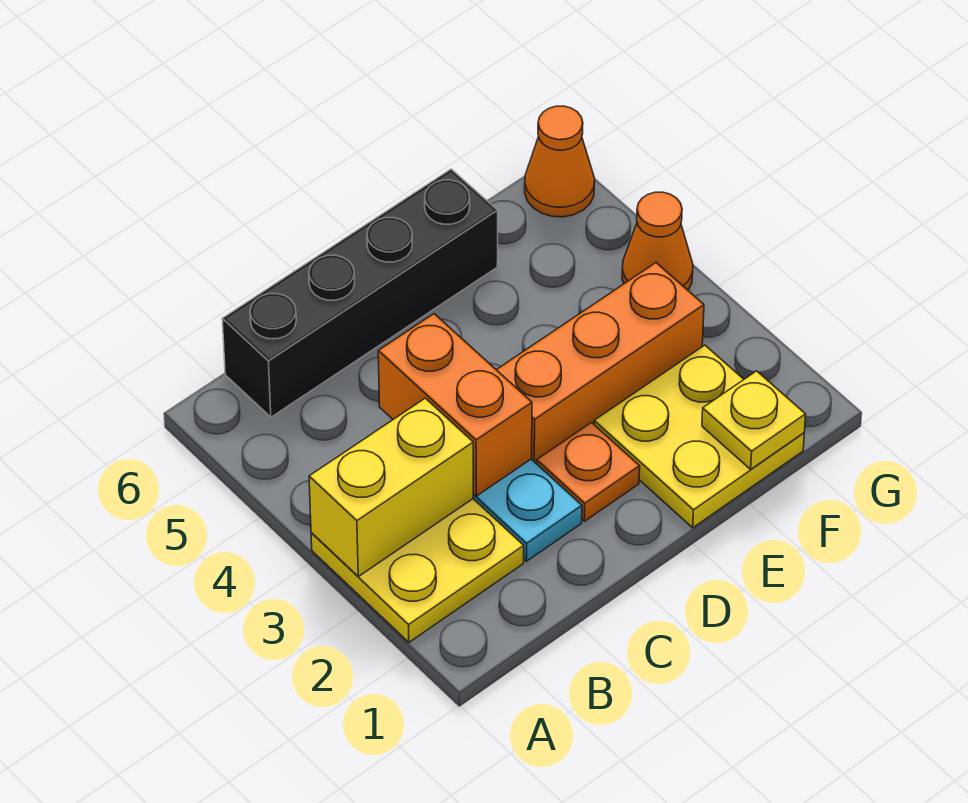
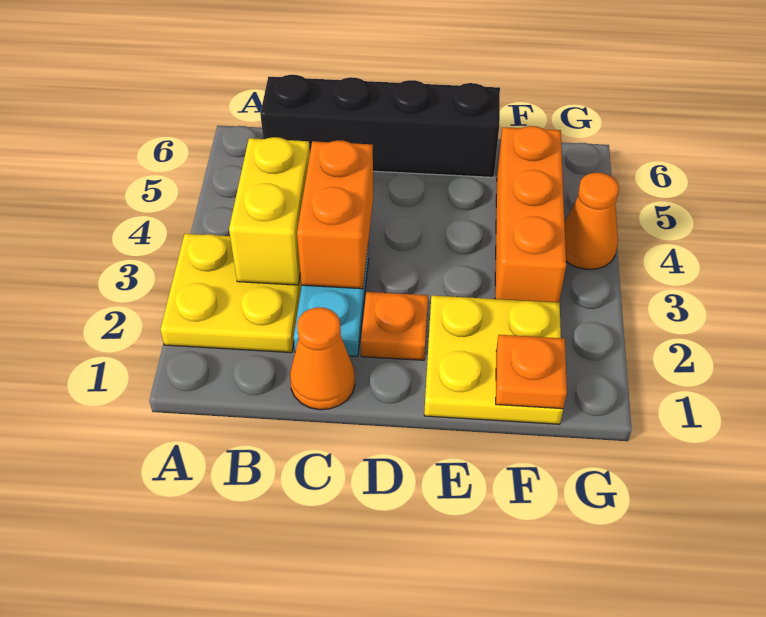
yellow 1x2 brick [309,398,473,576] -> yellow 1x2 brick turned to [229,137,310,285]
orange 1x3 brick [497,263,704,464] -> orange 1x3 brick turned to [495,126,566,303]
yellow 1x1 plate [702,371,806,469] -> orange 1x1 plate [496,335,567,409]
orange 1x1 cone [525,106,595,217] -> orange 1x1 cone moved to [290,307,355,410]

